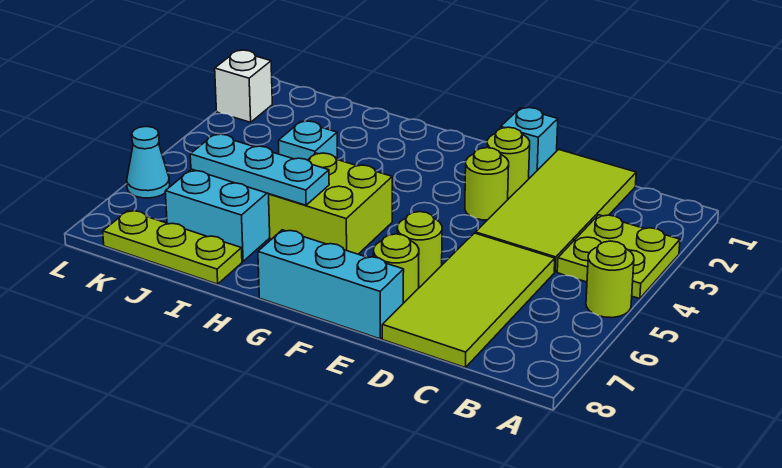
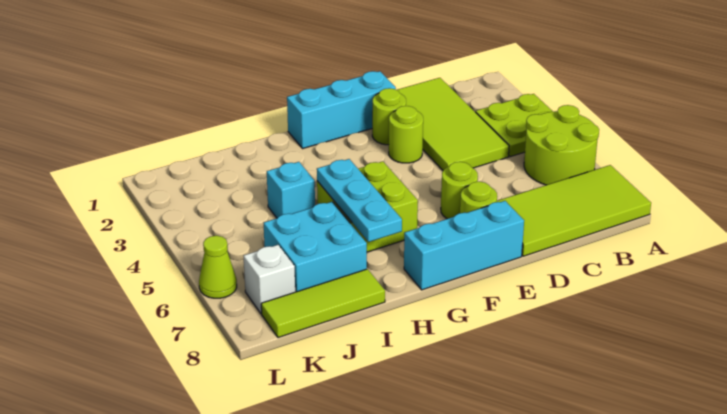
lime 1x1 round brick [586,241,634,318] -> lime 2x2 round brick [524,105,599,185]
lime 2x4 tile [382,233,555,368] -> lime 2x4 tile turned to [497,165,651,256]
cyan 1x1 brick [501,108,558,178] -> cyan 1x3 brick [287,71,396,149]
cyan 1x3 plate [190,134,329,205] -> cyan 1x3 plate turned to [317,159,402,242]
lime 1x3 plate [103,211,242,284] -> lime 1x3 tile [261,269,385,338]
white 1x1 brick [215,50,272,122] -> white 1x1 brick moved to [244,245,295,314]
cyan 1x1 cone [127,126,170,198] -> lime 1x1 cone [199,236,237,298]

